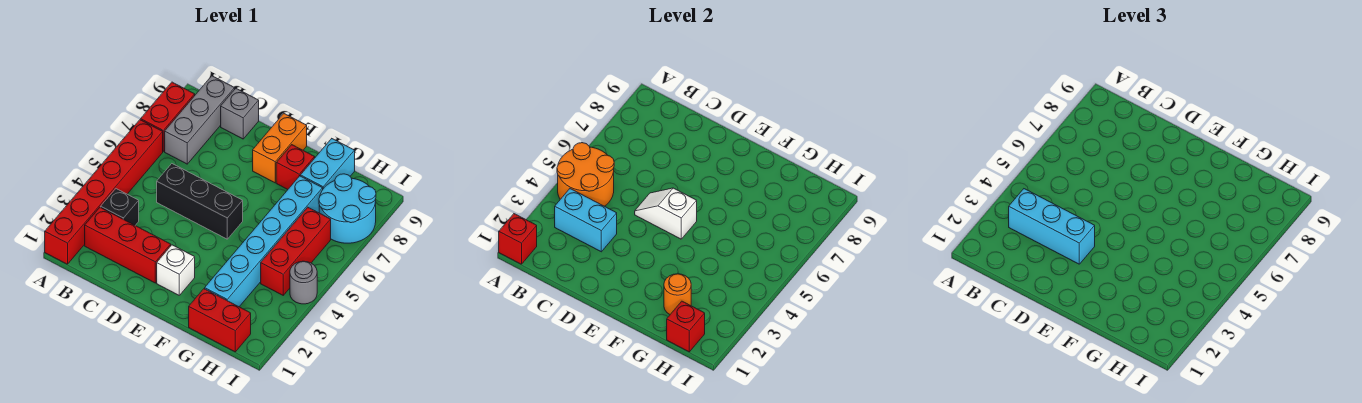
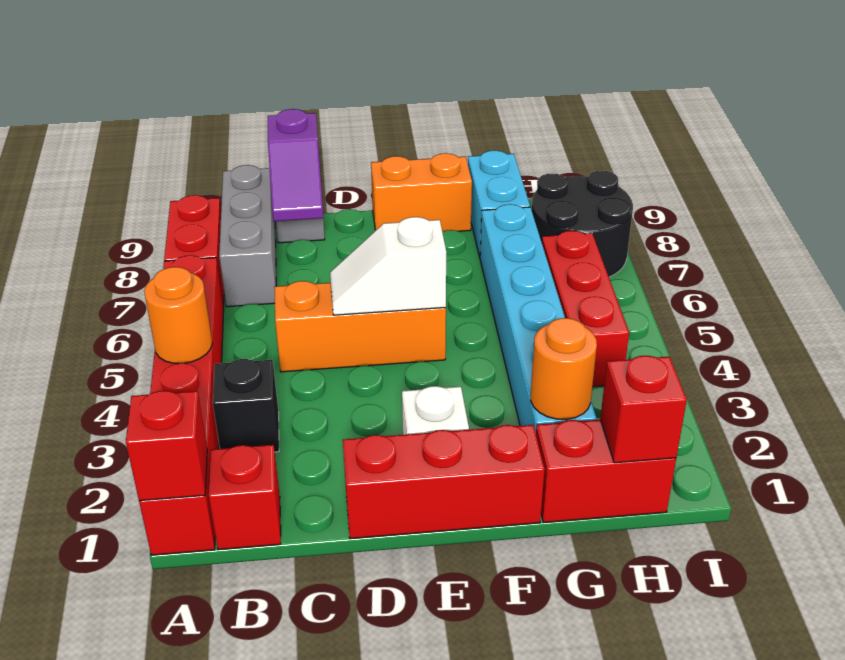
orange 2x2 round brick [557,143,614,206] -> orange 1x1 round brick [144,267,212,364]
red 1x3 brick [85,207,171,283] -> red 1x3 brick moved to [343,425,545,539]
cyan 1x2 brick [555,189,617,252] -> none
cyan 1x3 brick [1009,189,1095,264] -> none
black 1x3 brick [157,164,243,239] -> orange 1x3 brick [274,281,446,372]
none -> purple 1x2 slope [268,109,323,221]
orange 1x2 brick [253,114,307,183] -> orange 1x2 brick turned to [371,153,472,232]
red 1x1 brick [276,145,315,189] -> red 1x1 brick moved to [209,445,281,550]
cyan 2x2 round brick [319,174,376,243] -> black 2x2 round brick [532,170,633,277]
grey 1x1 round brick [290,261,317,304] -> none

